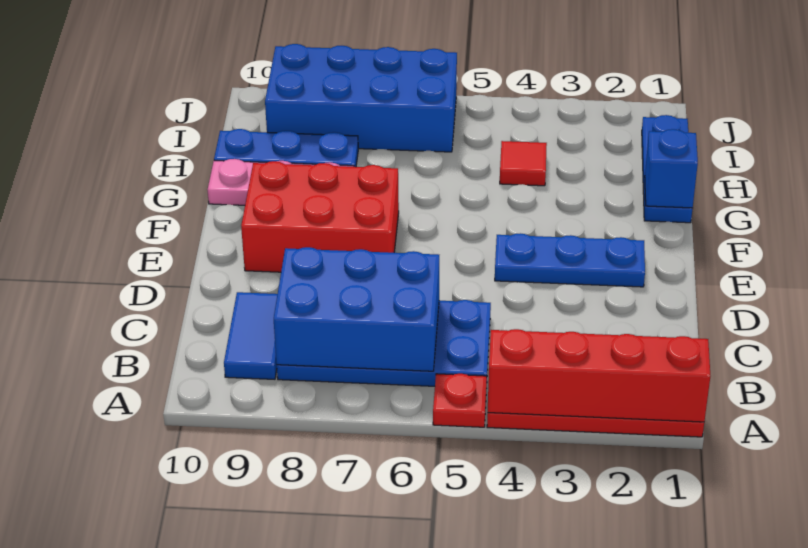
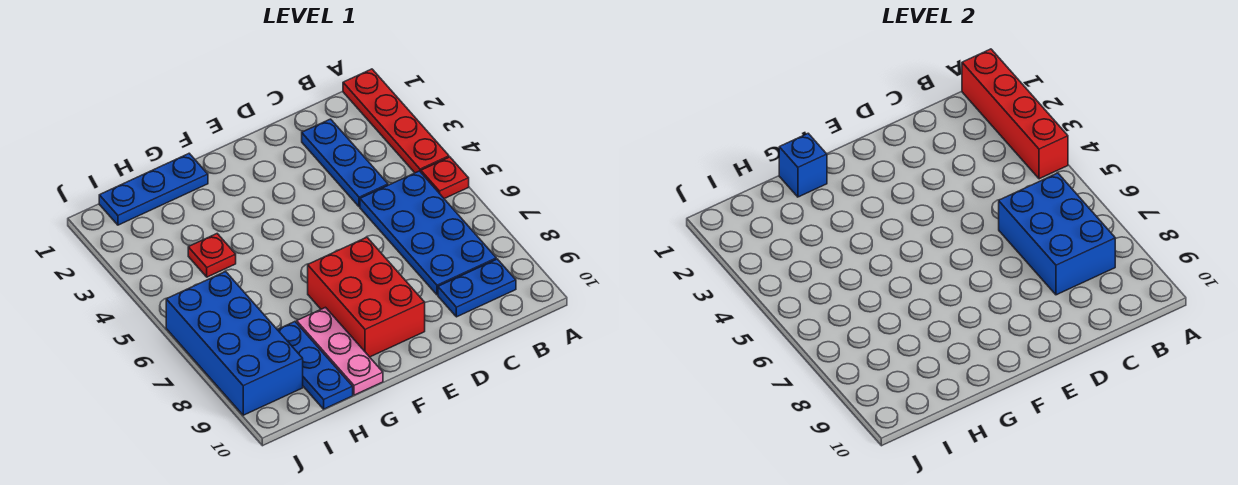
blue 1x2 tile [224,292,278,379] -> blue 1x2 plate [438,259,516,317]
blue 1x3 plate [495,233,645,287] -> blue 1x3 plate moved to [302,119,388,207]
red 1x1 tile [500,141,547,186] -> red 1x1 plate [188,234,236,277]

